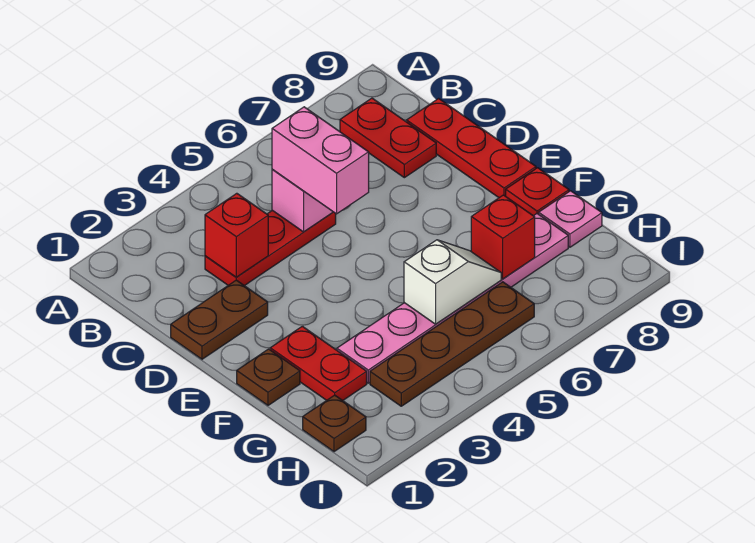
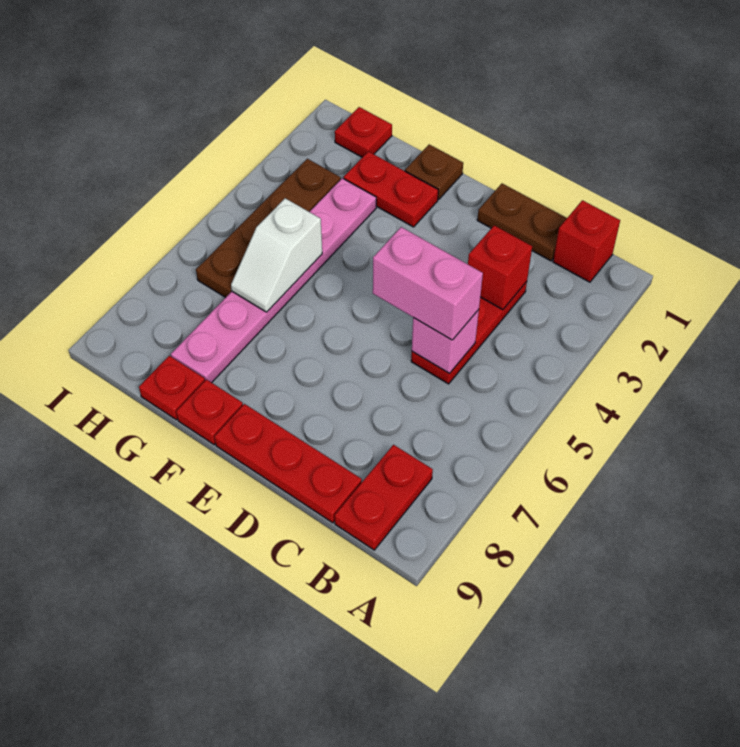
red 1x2 plate [340,98,436,178] -> red 1x2 plate turned to [335,445,433,550]
brown 1x2 plate [171,280,268,359] -> brown 1x2 plate turned to [477,184,567,261]
red 1x1 brick [471,195,535,279] -> red 1x1 brick moved to [553,200,620,282]
pink 1x1 plate [539,191,602,247] -> red 1x1 plate [139,356,205,420]
brown 1x1 plate [303,395,366,452] -> red 1x1 plate [335,107,392,157]

